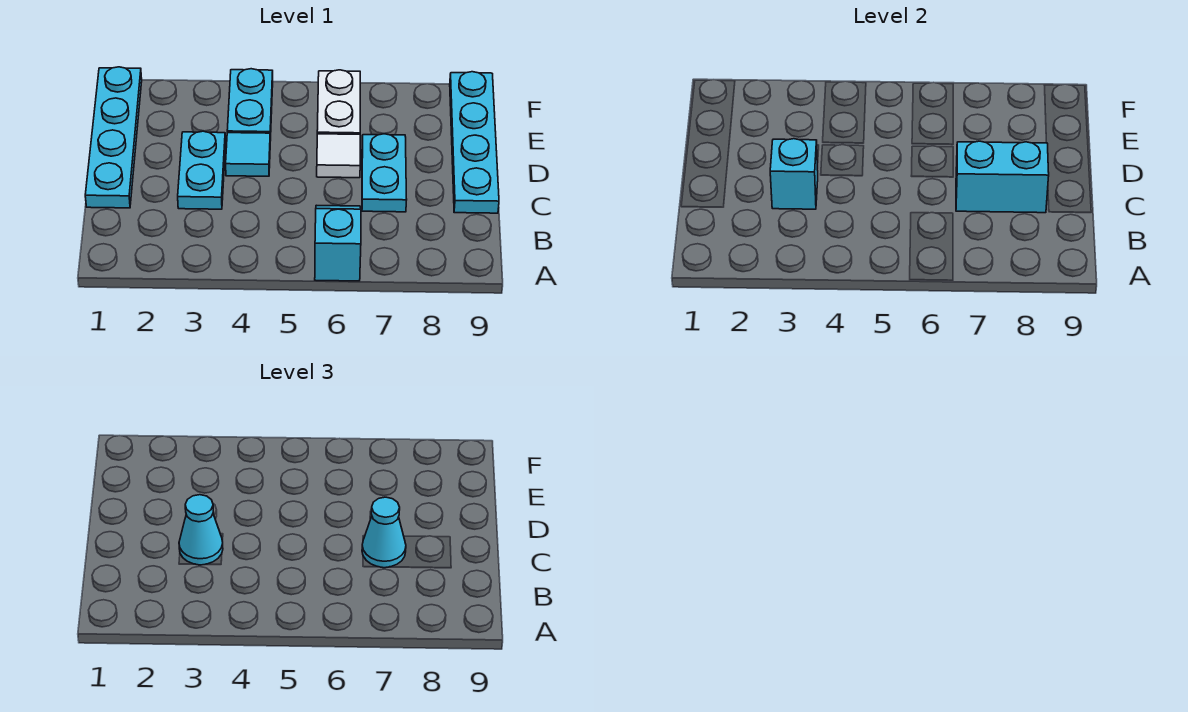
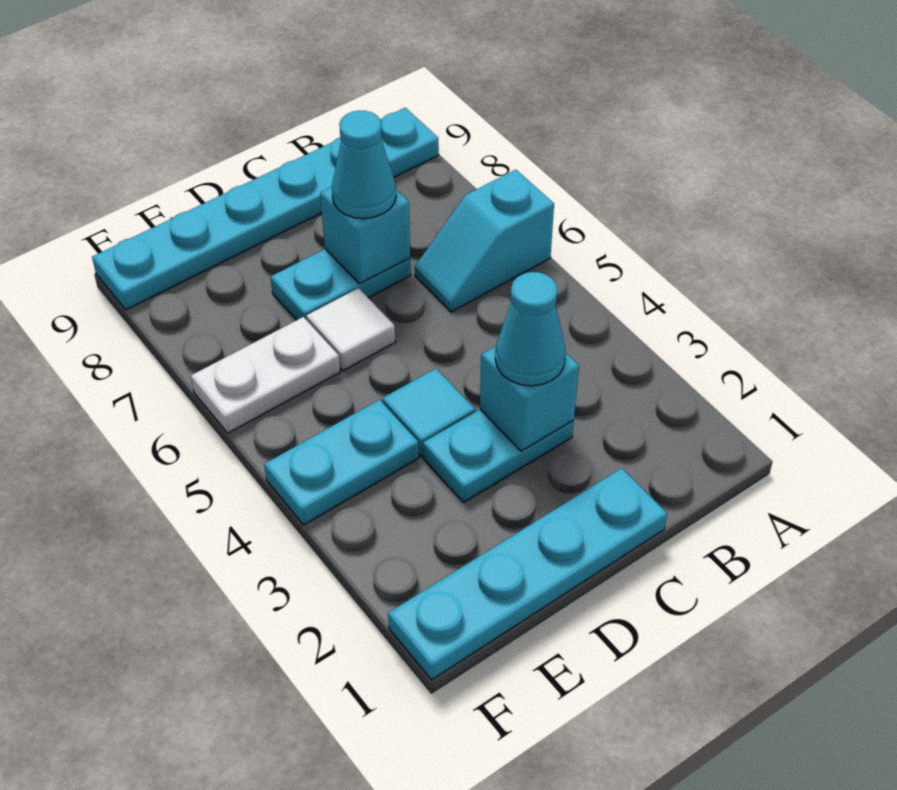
cyan 1x2 brick [956,141,1049,213] -> cyan 1x1 brick [320,187,410,284]
cyan 1x4 plate [450,72,499,213] -> cyan 1x6 plate [92,108,439,310]

